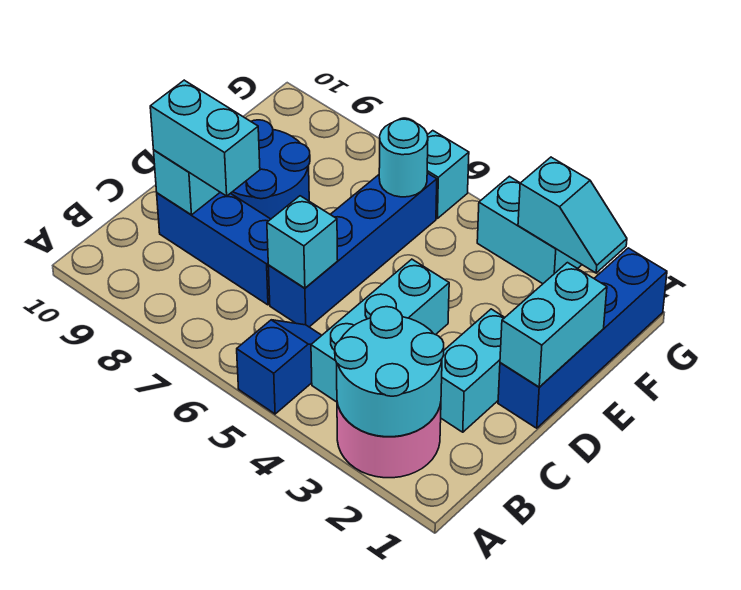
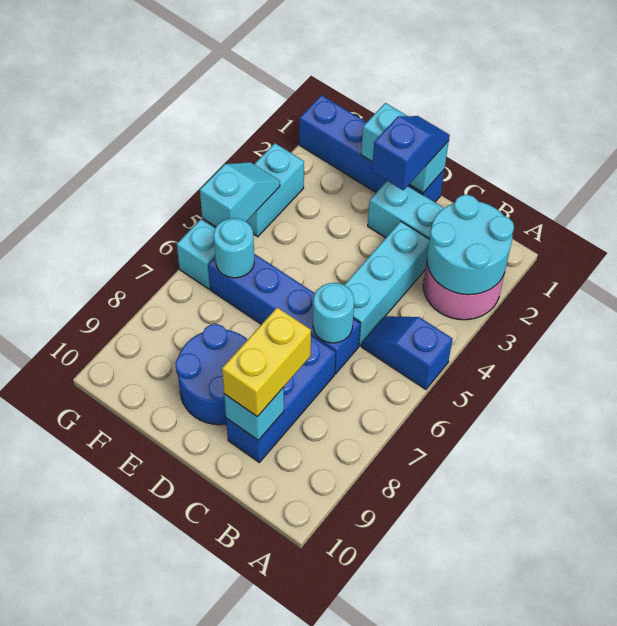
cyan 1x3 brick [311,259,449,402] -> cyan 1x3 brick turned to [344,222,430,346]
cyan 1x1 brick [267,196,338,288] -> cyan 1x1 round brick [313,283,354,343]
cyan 1x2 brick [150,80,260,196] -> yellow 1x2 brick [222,307,311,417]
none -> blue 1x2 slope [372,116,450,190]
cyan 1x2 slope [518,157,627,273] -> cyan 1x2 slope moved to [200,162,280,227]

